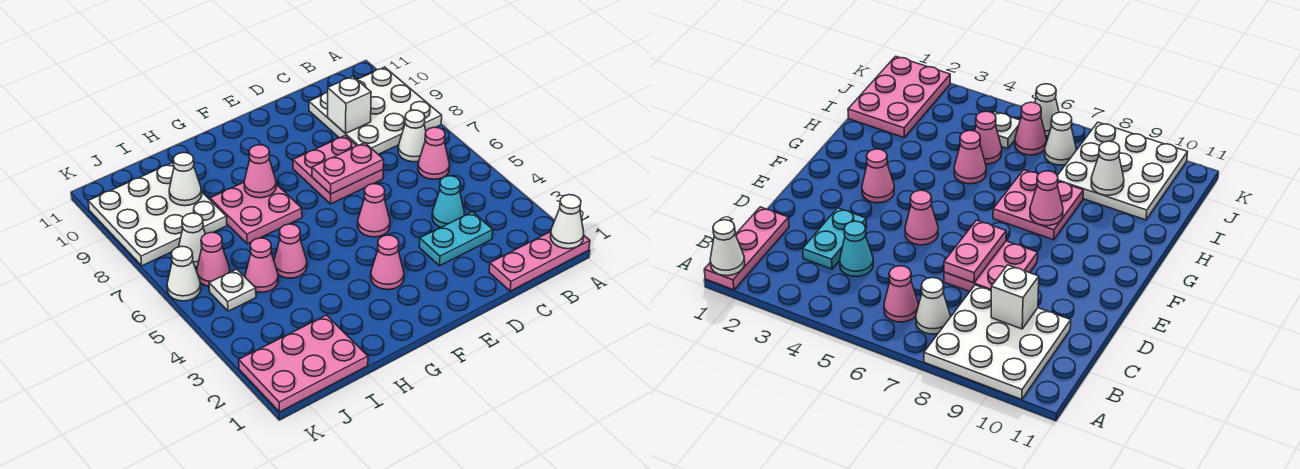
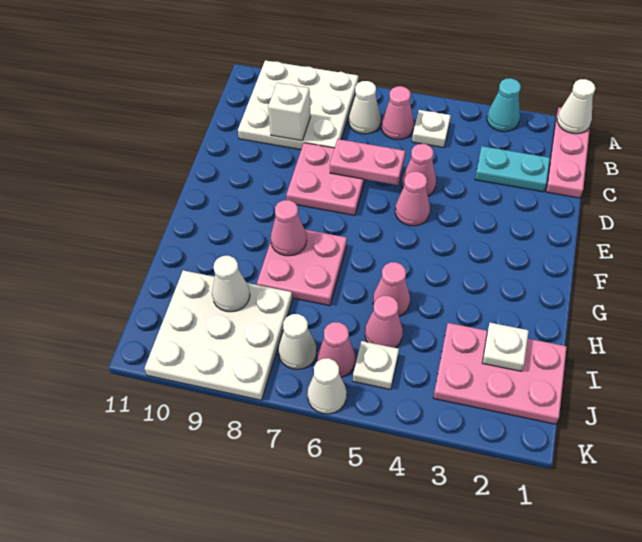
none -> white 1x1 plate [412,110,451,148]
cyan 1x2 plate [419,212,493,266] -> cyan 1x2 plate turned to [475,146,550,192]
cyan 1x1 cone [432,176,465,227] -> cyan 1x1 cone moved to [487,78,521,132]
pink 1x2 plate [312,143,384,194] -> pink 1x2 plate turned to [330,139,405,185]
pink 1x1 cone [371,235,404,290] -> pink 1x1 cone moved to [402,144,436,196]
pink 2x3 plate [239,315,368,412] -> pink 2x3 plate turned to [433,323,567,424]
none -> white 1x1 plate [482,323,529,371]

